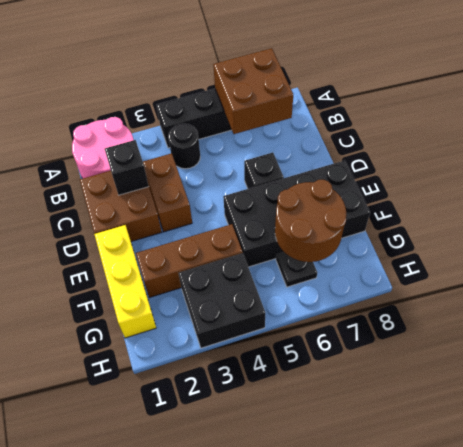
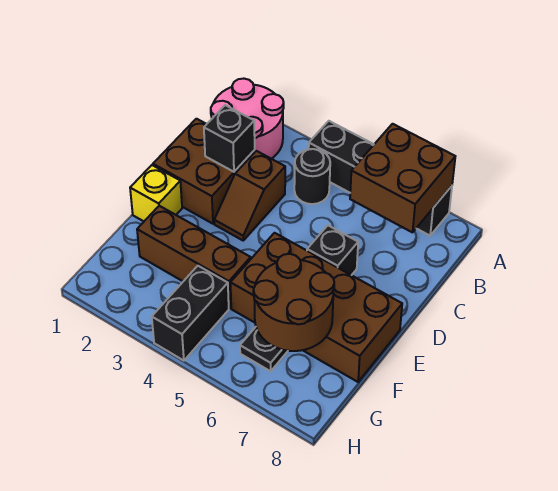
brown 1x2 brick [143,153,192,232] -> brown 1x2 slope [214,151,285,240]
yellow 1x3 brick [94,225,156,338] -> yellow 1x1 brick [130,165,182,221]
black 2x4 brick [223,160,370,267] -> brown 2x4 brick [230,233,402,382]
black 2x2 brick [178,253,265,348] -> black 1x2 brick [152,266,229,361]

